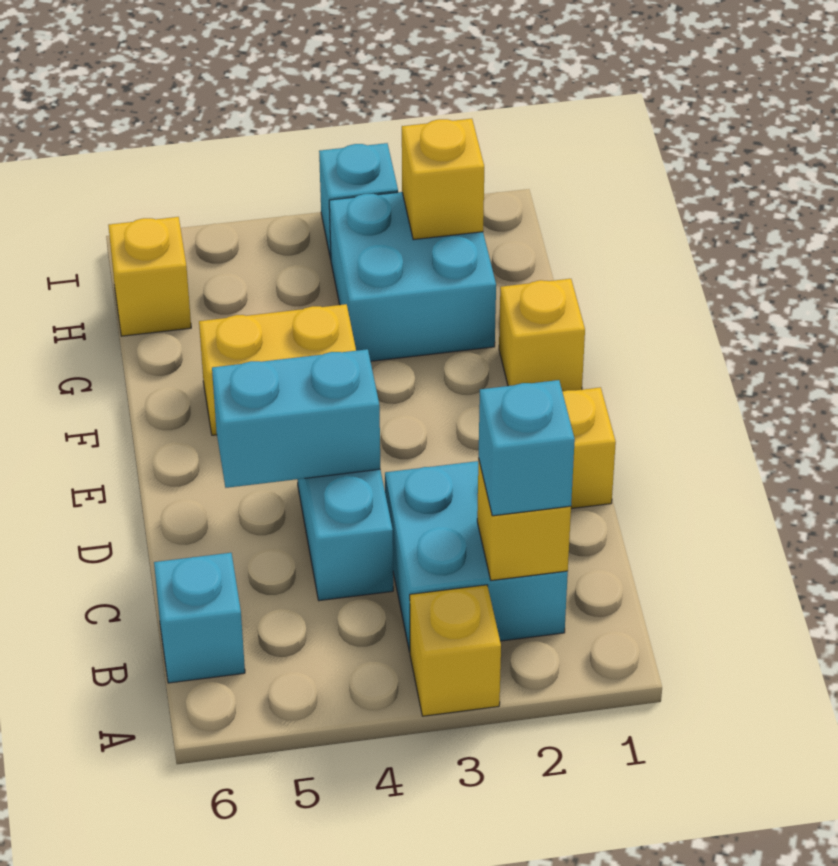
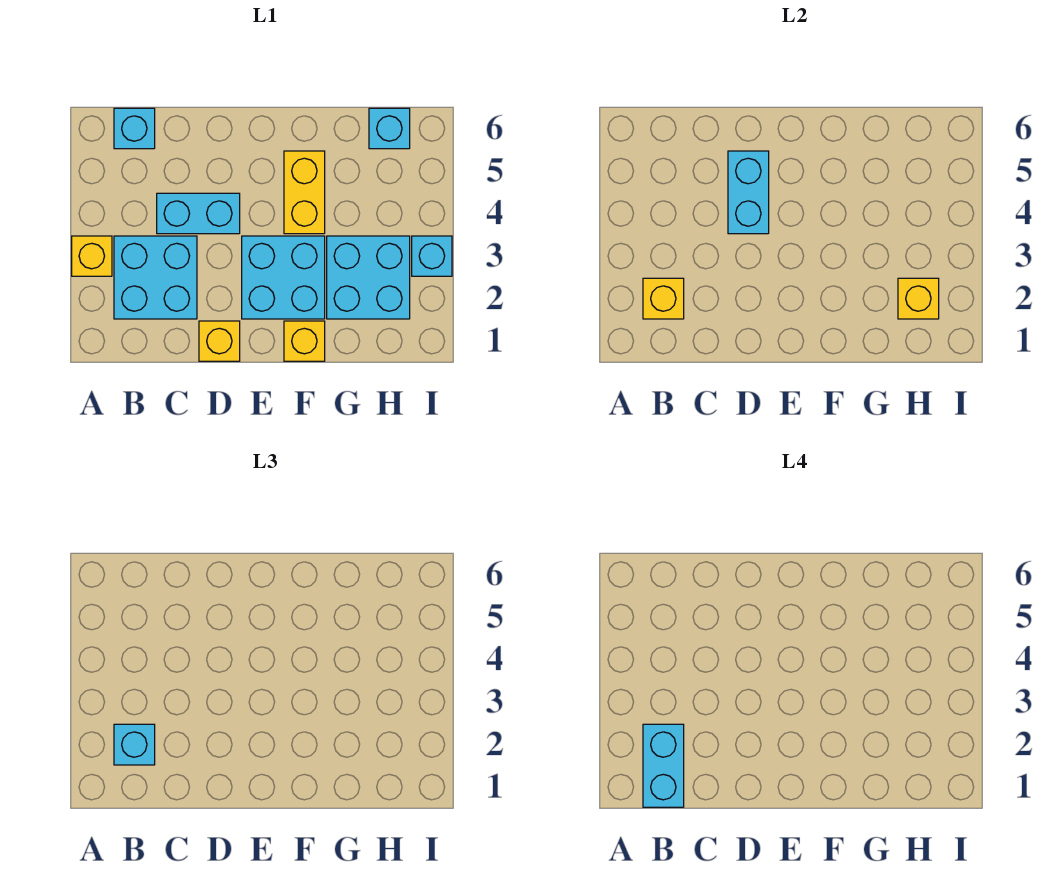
none -> cyan 1x2 brick [643,724,684,807]
none -> cyan 2x2 brick [242,236,325,319]
yellow 1x1 brick [108,217,191,336] -> cyan 1x1 brick [369,108,410,149]

